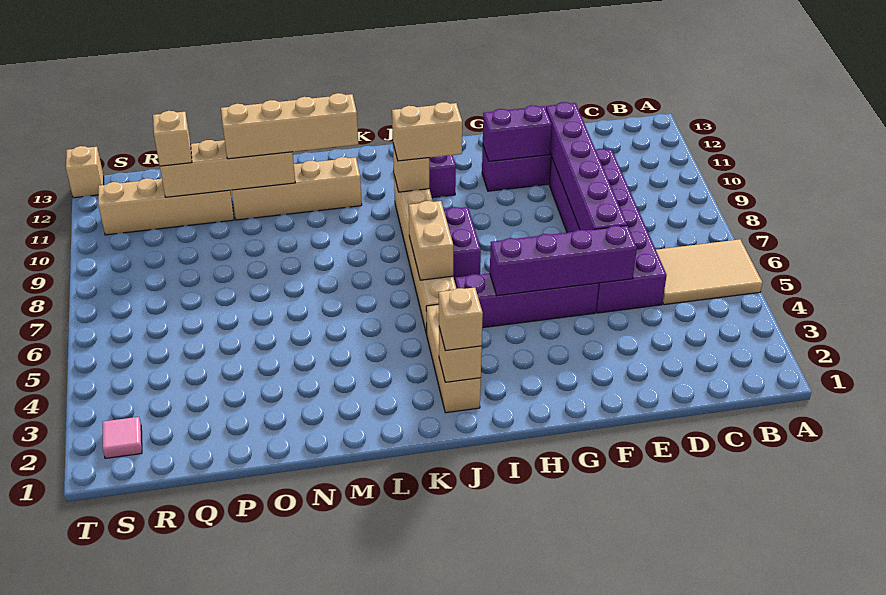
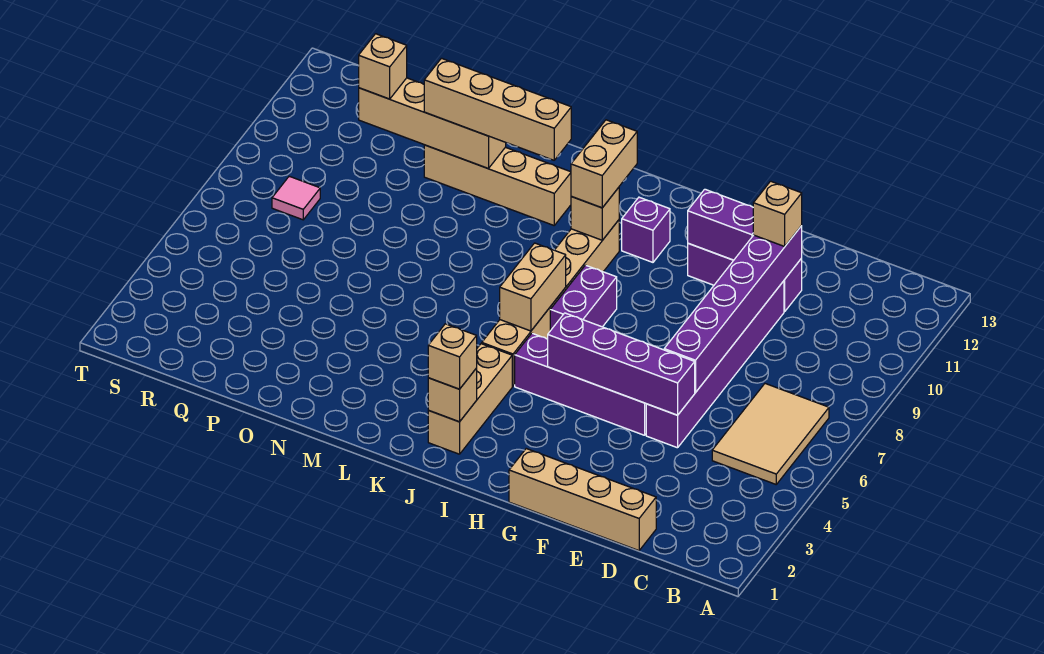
tan 2x3 tile [656,239,762,305] -> tan 2x3 tile turned to [712,384,829,484]
purple 2x6 brick [549,149,667,313] -> purple 1x6 brick [646,281,784,448]
tan 1x2 brick [392,102,462,161] -> tan 1x2 brick turned to [571,120,637,208]
tan 1x4 brick [98,178,234,235] -> tan 1x4 brick moved to [509,449,656,551]
pink 1x1 tile [103,417,142,458] -> pink 1x1 tile moved to [272,176,320,220]
tan 1x1 brick [66,146,104,198] -> tan 1x1 brick moved to [753,181,802,246]

